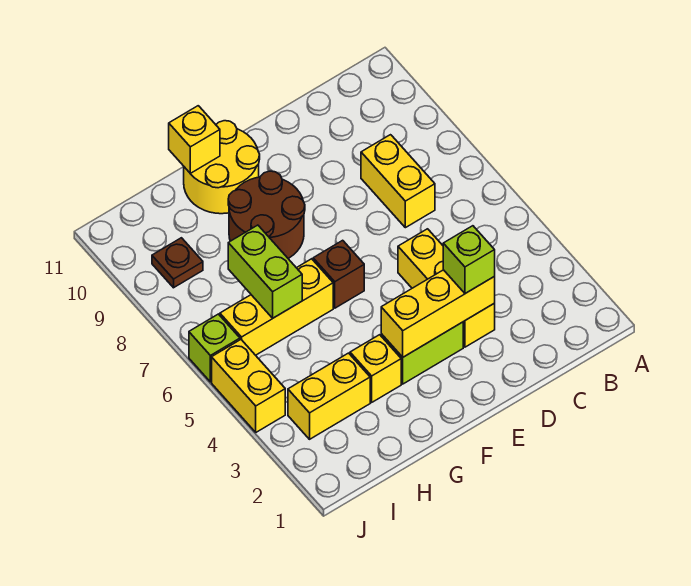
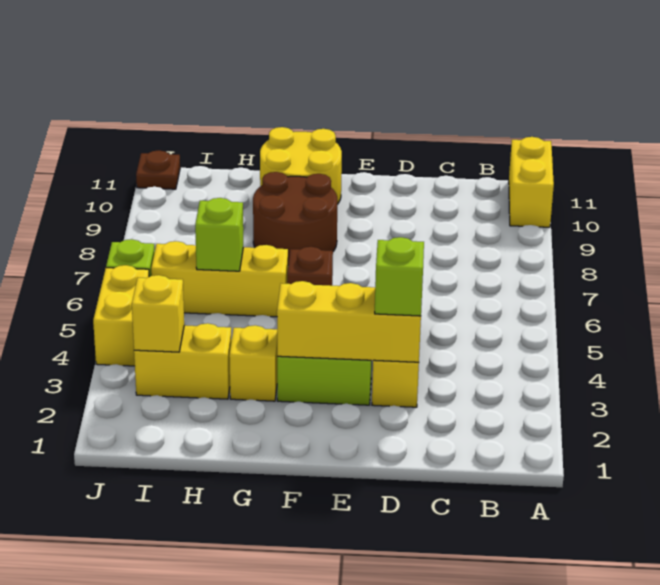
yellow 1x2 brick [361,135,435,228] -> yellow 1x2 brick moved to [509,137,554,227]
yellow 1x1 brick [169,106,220,173] -> yellow 1x1 brick moved to [132,275,184,352]
lime 1x2 brick [228,225,302,318] -> lime 1x1 brick [195,198,243,271]
brown 1x1 plate [152,238,203,288] -> brown 1x1 plate moved to [136,150,180,189]

